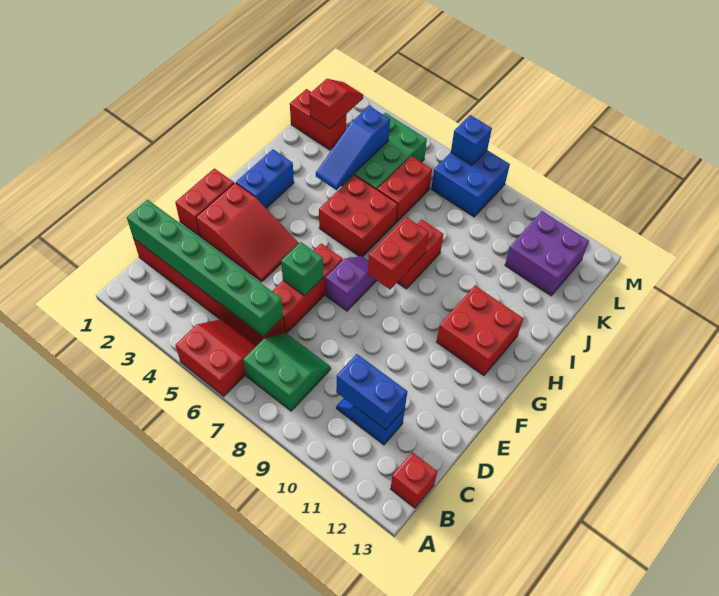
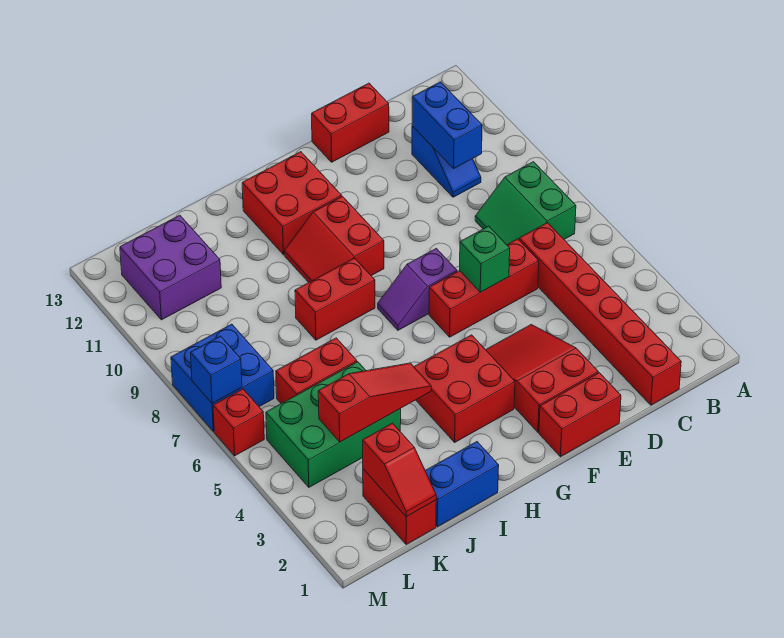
red 2x2 slope [176,319,256,396] -> red 2x2 slope moved to [284,196,384,282]
red 1x1 brick [391,452,437,508] -> red 1x1 brick moved to [213,389,264,456]
green 1x6 brick [127,200,283,337] -> none
blue 1x2 brick [236,150,294,208] -> blue 1x2 brick moved to [425,442,499,527]
red 1x2 brick [368,217,429,289] -> red 1x2 brick moved to [312,83,389,162]
red 2x2 brick [319,175,398,256] -> red 2x2 brick moved to [414,335,515,442]
blue 1x3 slope [316,106,390,190] -> red 1x3 slope [318,363,431,442]
red 1x2 slope [309,79,363,129] -> red 1x2 slope turned to [363,423,436,517]

